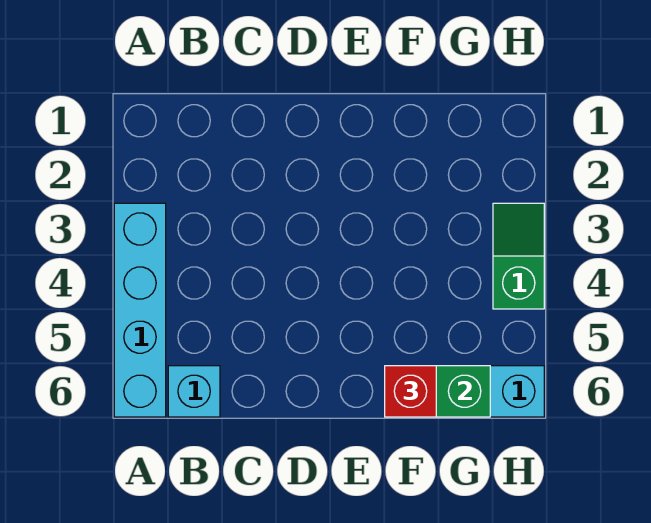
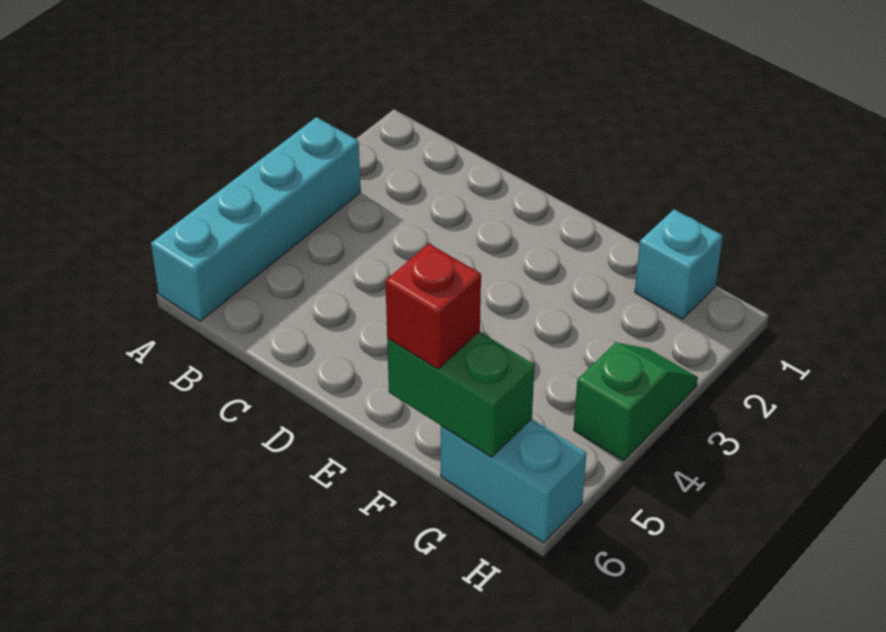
cyan 1x1 brick [168,366,220,417] -> cyan 1x1 brick moved to [635,209,723,319]

